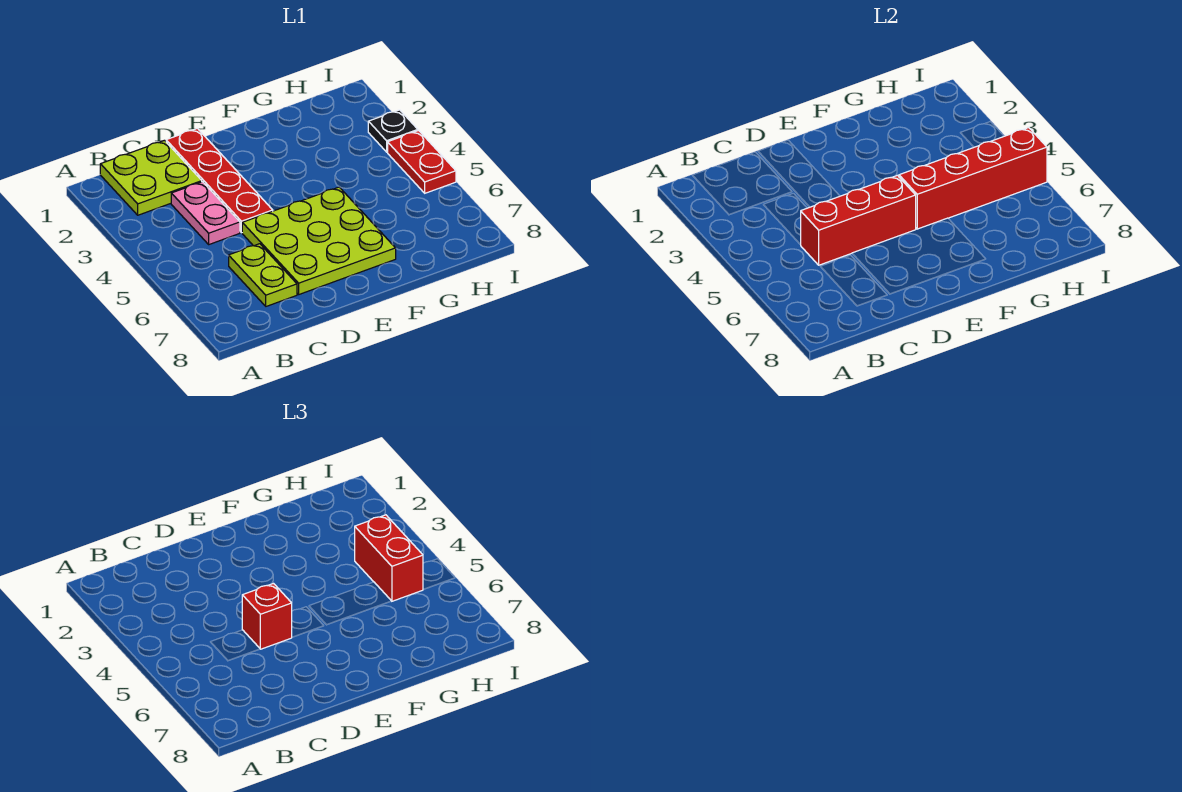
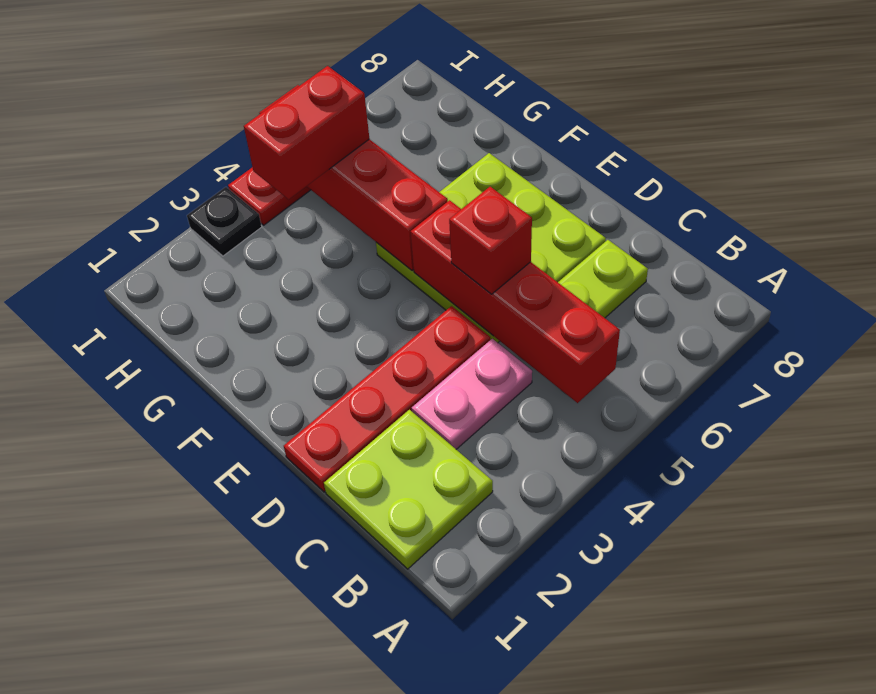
red 1x3 brick [801,175,916,265] -> red 1x4 brick [411,200,620,403]

